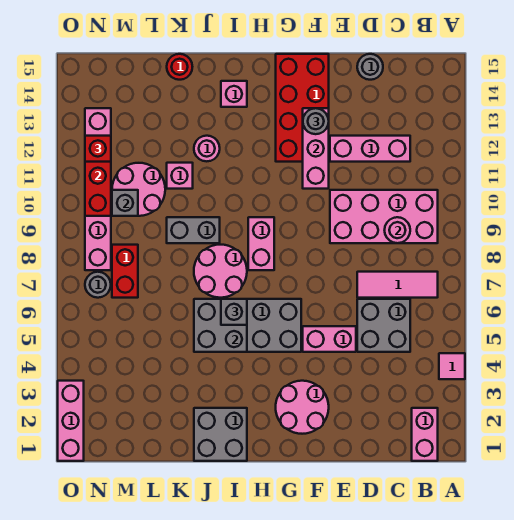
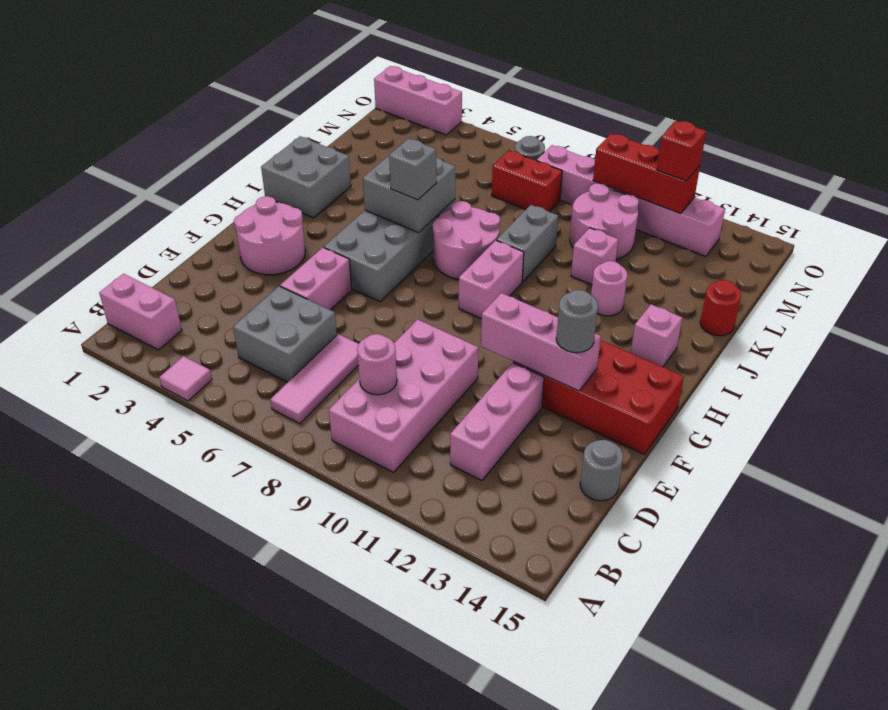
pink 1x2 brick [248,217,274,270] -> pink 1x2 brick turned to [459,240,524,319]
grey 1x1 brick [112,190,138,216] -> none

